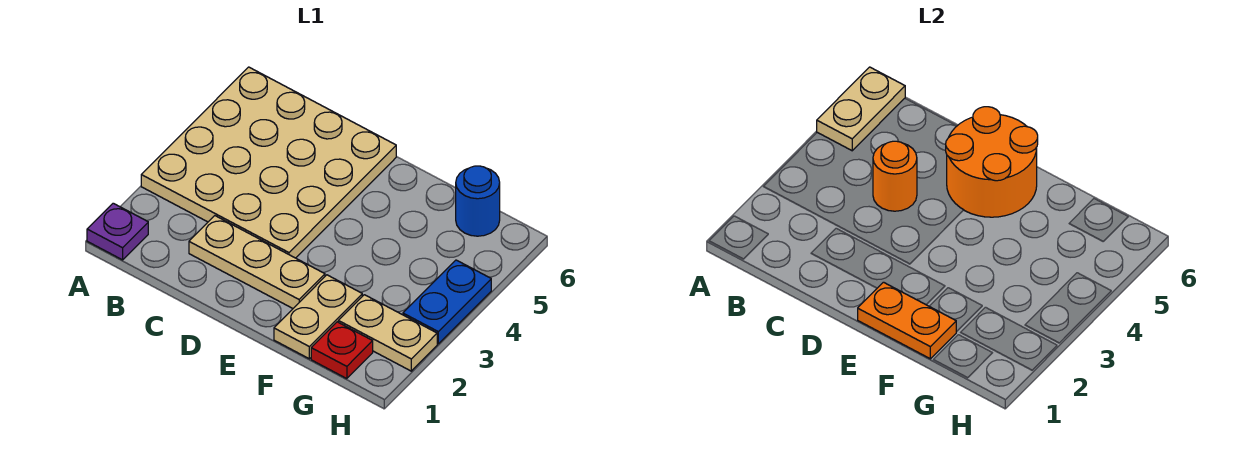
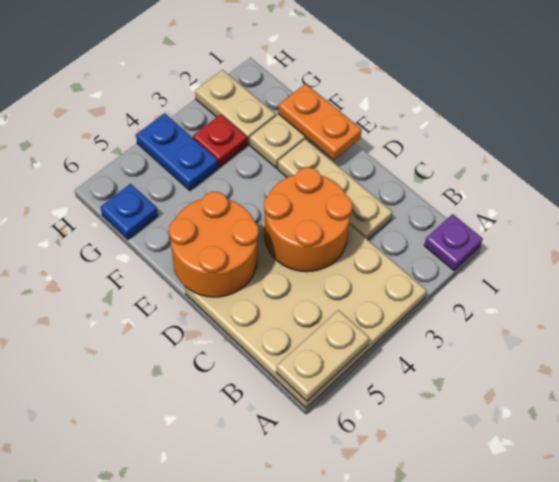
orange 1x1 round brick [873,141,917,211] -> orange 2x2 round brick [264,167,352,272]
red 1x1 plate [311,322,373,379] -> red 1x1 plate moved to [193,114,247,167]
blue 1x1 round brick [456,166,500,236] -> blue 1x1 plate [101,184,158,239]
blue 1x2 plate [403,260,491,344] -> blue 1x2 plate turned to [136,113,218,190]

